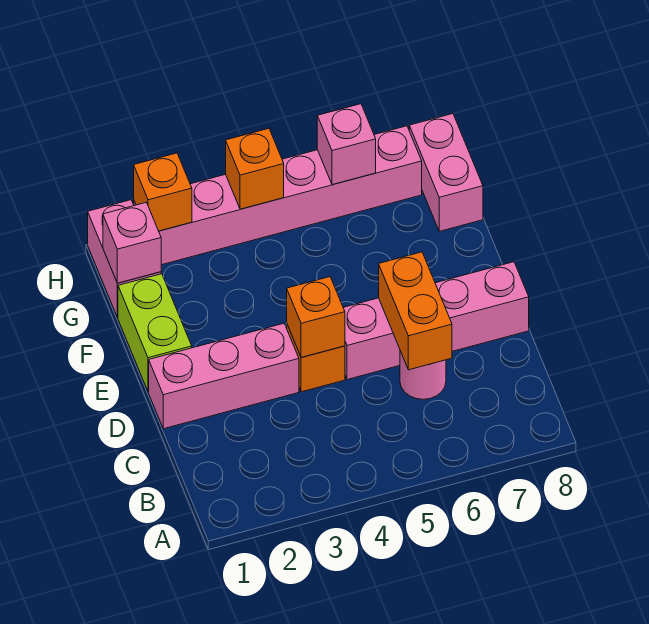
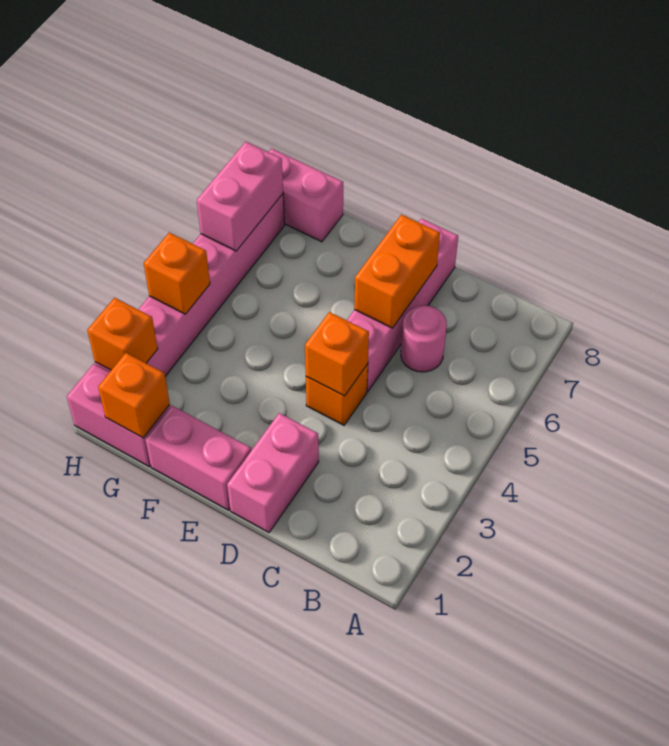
orange 1x2 brick [379,252,452,370] -> orange 1x2 brick turned to [354,215,440,328]
pink 1x3 brick [149,323,299,429] -> pink 1x2 brick [227,413,319,532]
lime 1x2 brick [118,274,192,392] -> pink 1x2 brick [146,406,251,510]
pink 1x1 brick [103,202,161,283] -> orange 1x1 brick [98,353,170,438]
pink 1x1 brick [317,104,376,185] -> pink 1x2 brick [197,142,283,251]

